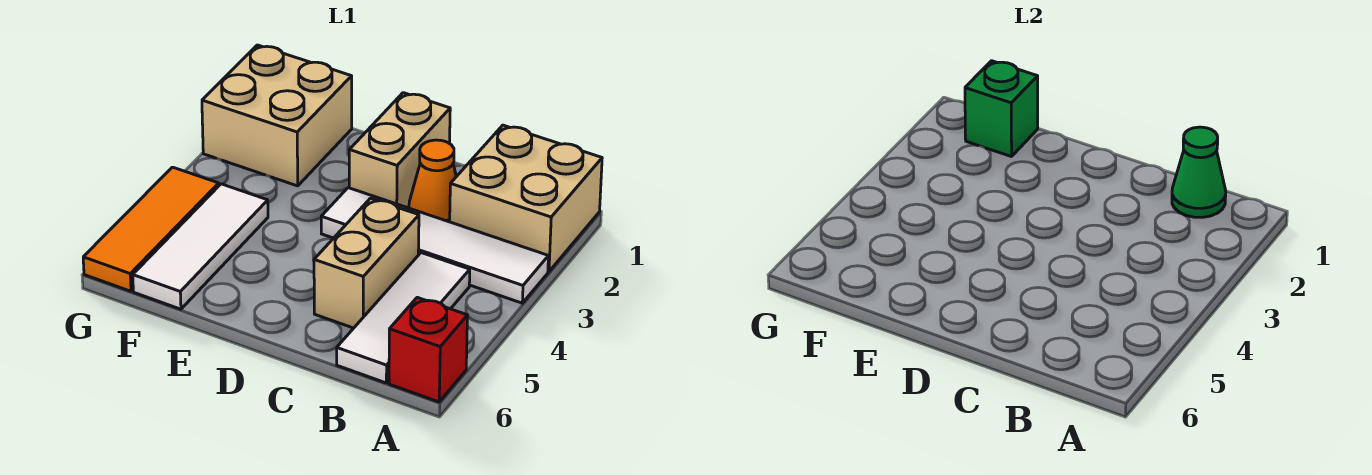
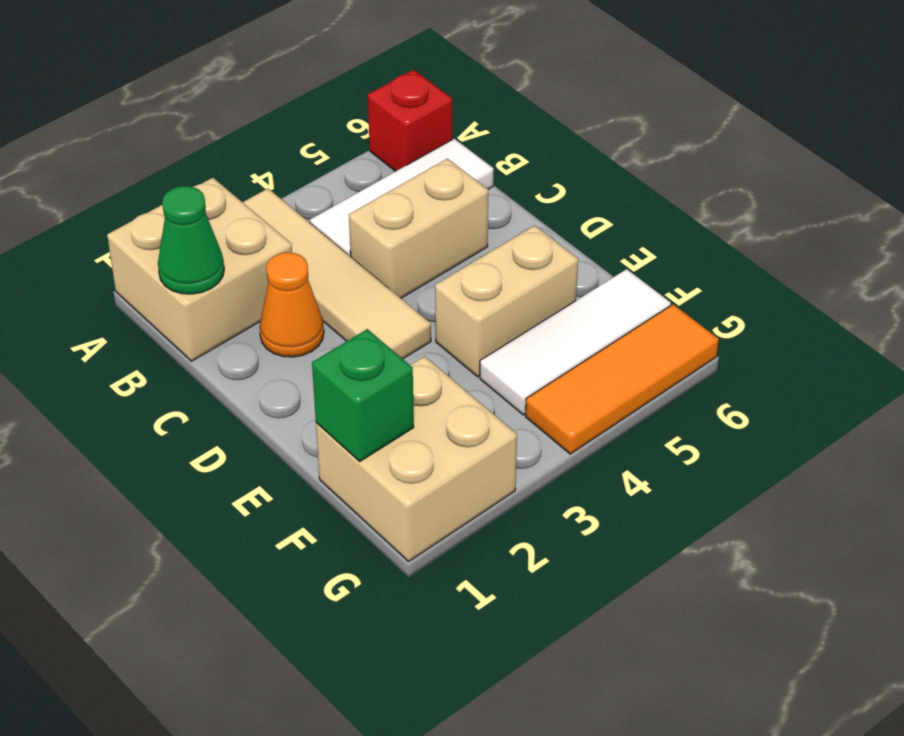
white 1x4 tile [321,188,548,303] -> tan 1x4 tile [243,189,431,359]
tan 1x2 brick [349,93,450,208] -> tan 1x2 brick moved to [435,225,578,377]

